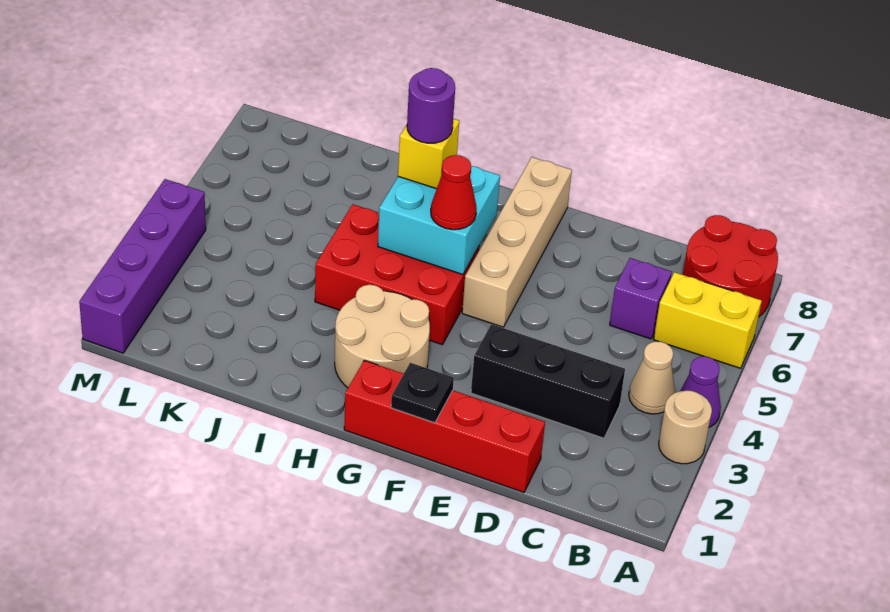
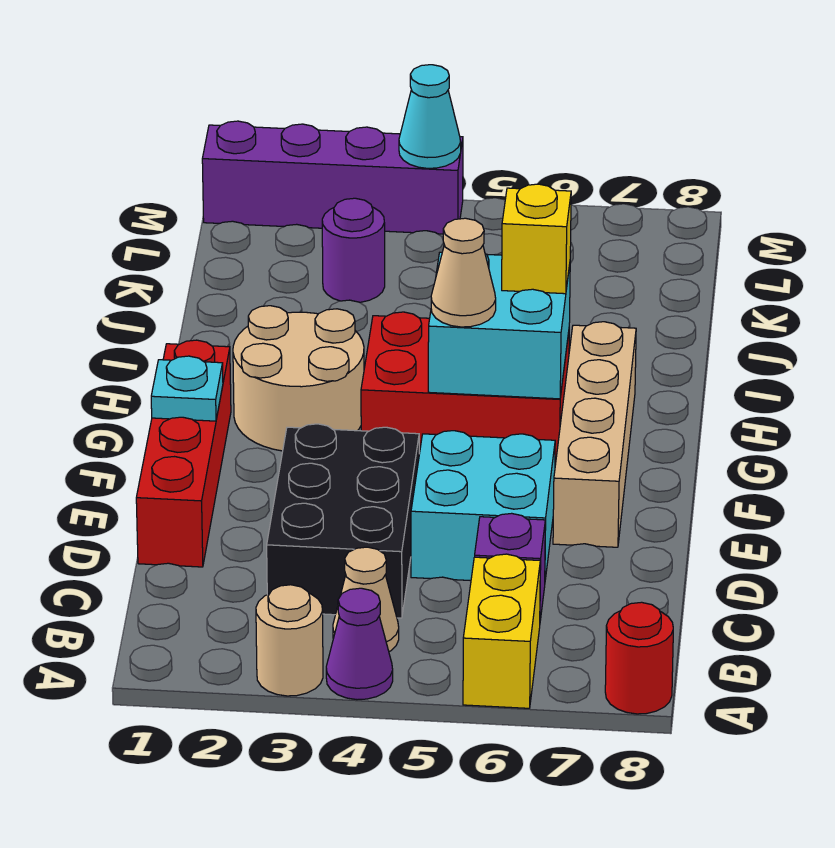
red 2x2 round brick [683,215,778,316] -> red 1x1 round brick [605,602,673,714]
black 1x3 brick [471,324,625,438] -> black 2x3 brick [267,424,419,618]
none -> cyan 2x2 brick [411,431,555,581]
black 1x1 plate [391,363,454,423] -> cyan 1x1 plate [151,356,223,421]
tan 1x4 brick [462,157,572,327] -> tan 1x4 brick turned to [553,322,636,547]
red 2x3 brick [315,204,480,345] -> red 2x3 brick turned to [361,312,569,465]
red 1x1 cone [431,155,477,230] -> tan 1x1 cone [431,218,496,327]
purple 1x1 round brick [407,68,455,143] -> purple 1x1 round brick moved to [322,198,385,302]
none -> cyan 1x1 cone [399,65,461,168]

